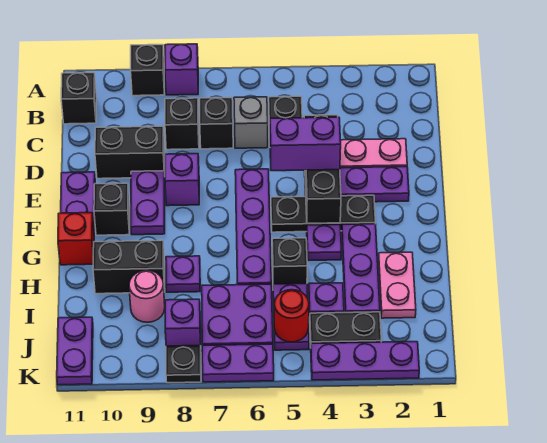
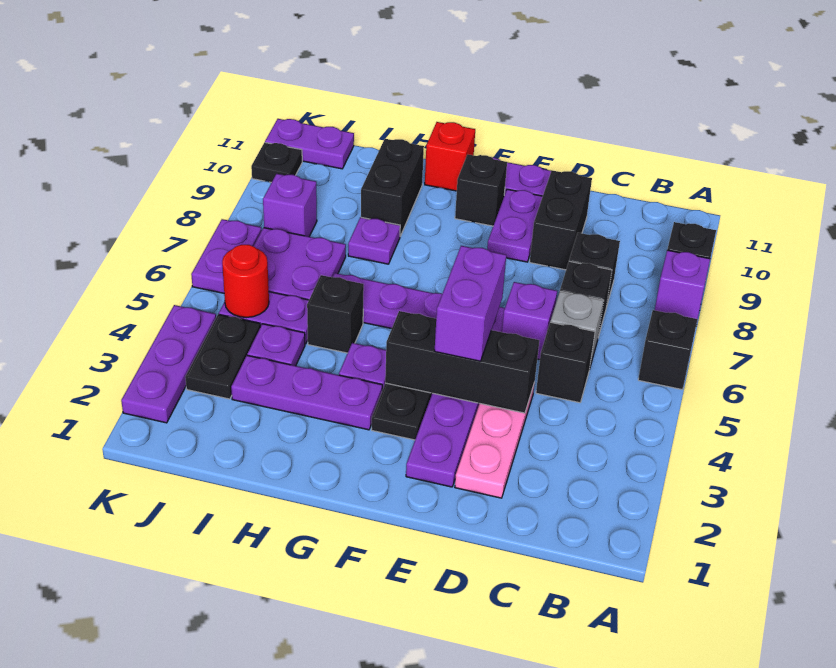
black 1x1 brick [61,73,97,124] -> black 1x1 brick moved to [638,310,698,390]
purple 1x1 brick [165,154,199,206] -> purple 1x1 brick moved to [502,282,557,360]
purple 1x2 plate [131,171,165,235] -> purple 1x2 plate turned to [487,189,543,262]
pink 1x2 plate [378,252,416,318] -> none
pink 1x1 round brick [129,270,165,322] -> none
black 1x1 plate [166,345,201,383] -> black 1x1 plate moved to [251,142,302,183]

